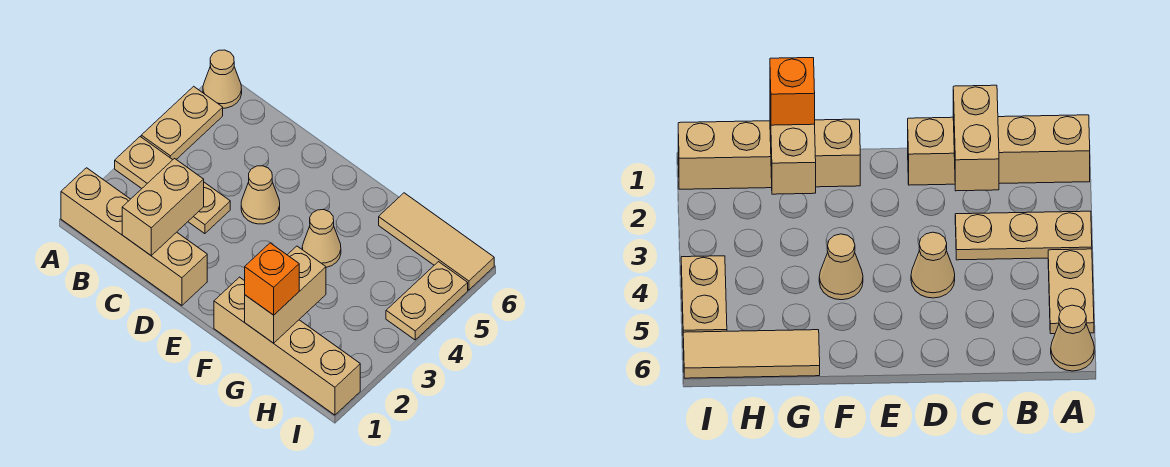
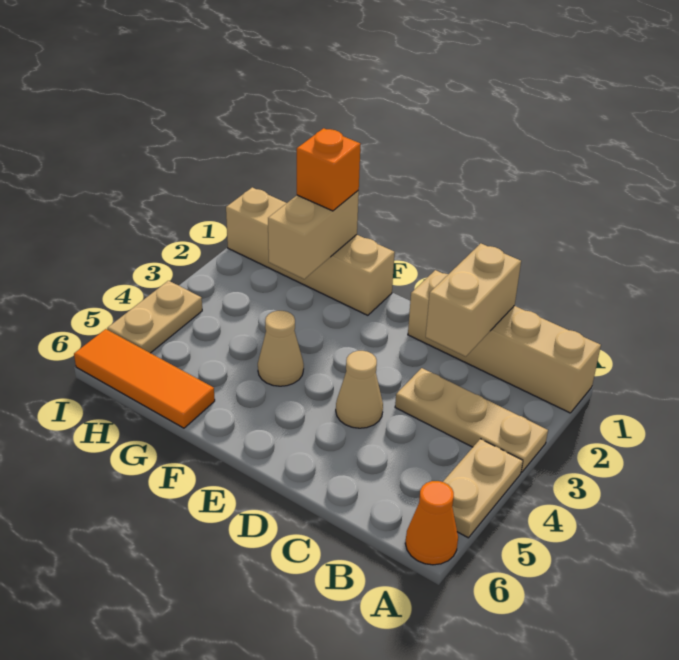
tan 1x1 cone [203,50,242,108] -> orange 1x1 cone [405,481,458,565]
tan 1x3 tile [379,193,494,290] -> orange 1x3 tile [74,329,215,428]

